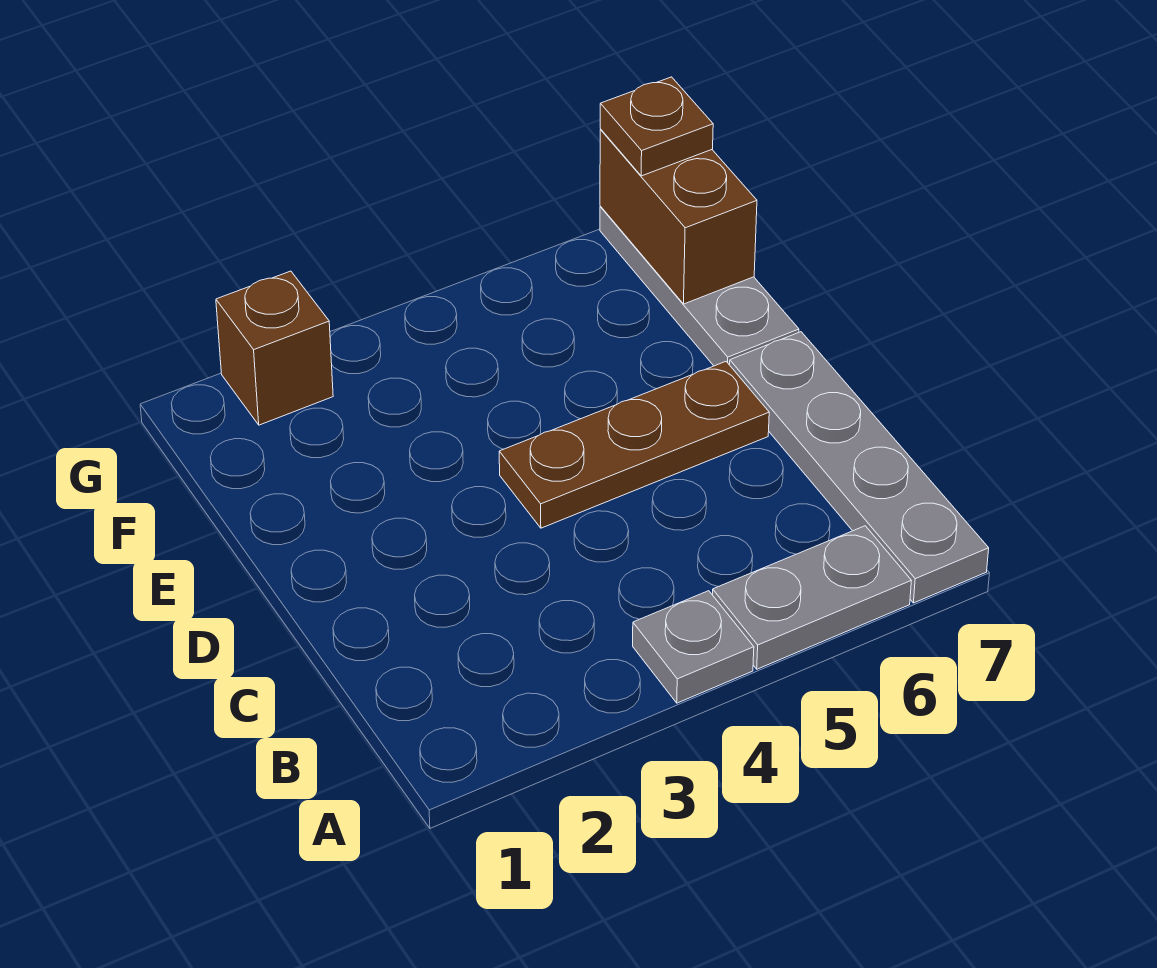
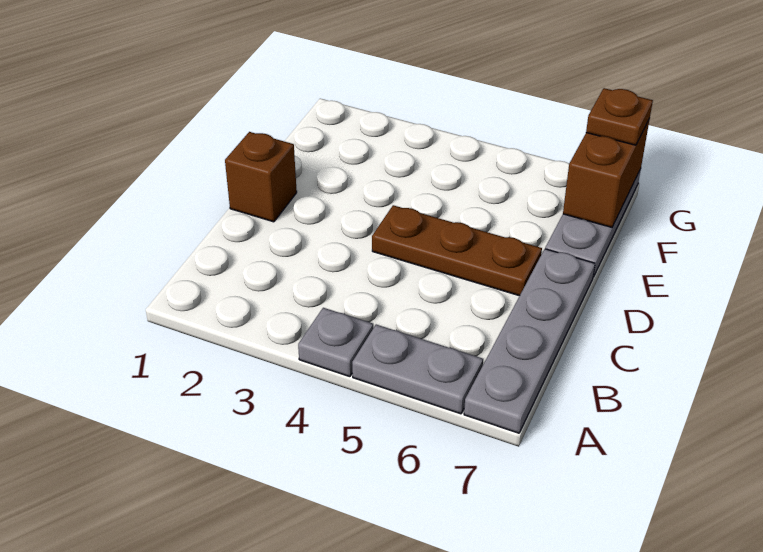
brown 1x1 brick [216,271,333,425] -> brown 1x1 brick moved to [225,132,297,222]

